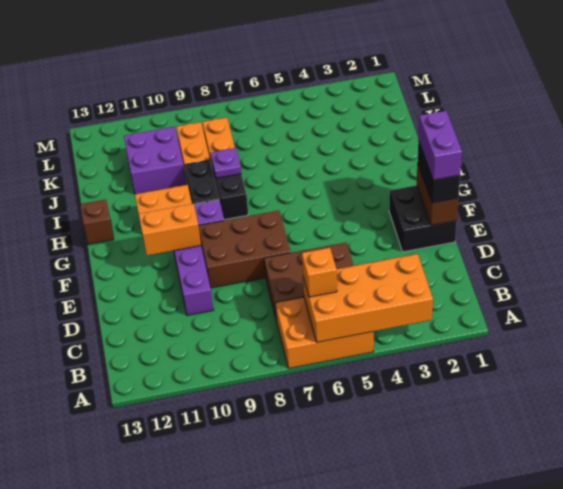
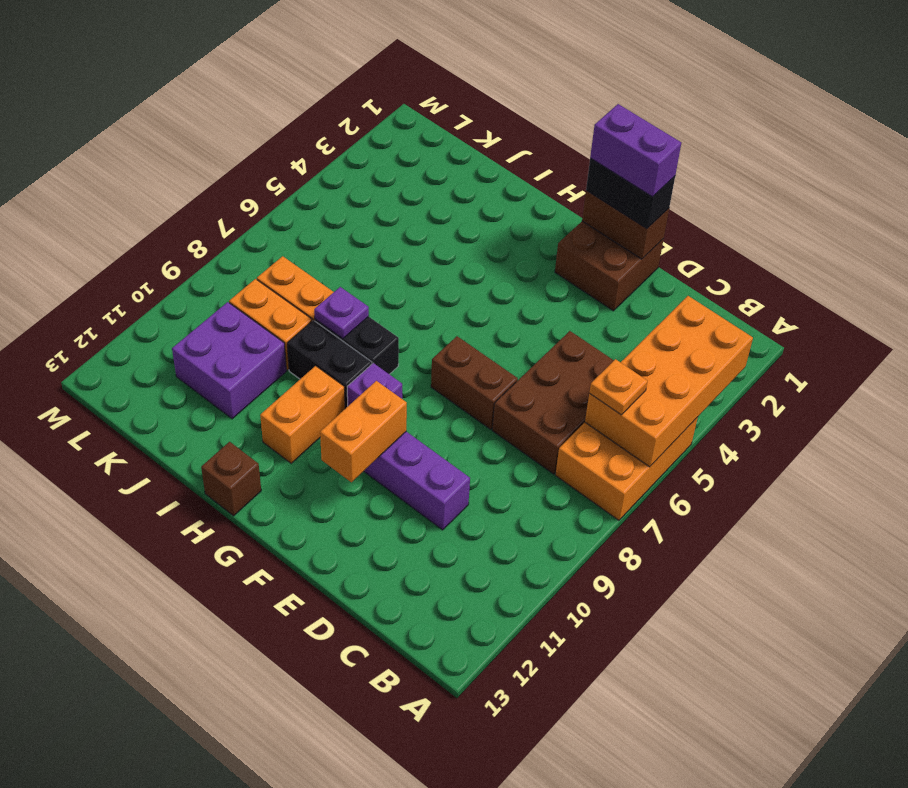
orange 1x1 brick [302,248,337,297] -> orange 1x1 plate [589,359,648,415]
black 2x2 brick [389,185,457,252] -> brown 2x2 brick [555,221,664,311]
brown 2x3 brick [198,211,291,288] -> brown 1x2 brick [431,336,518,429]

